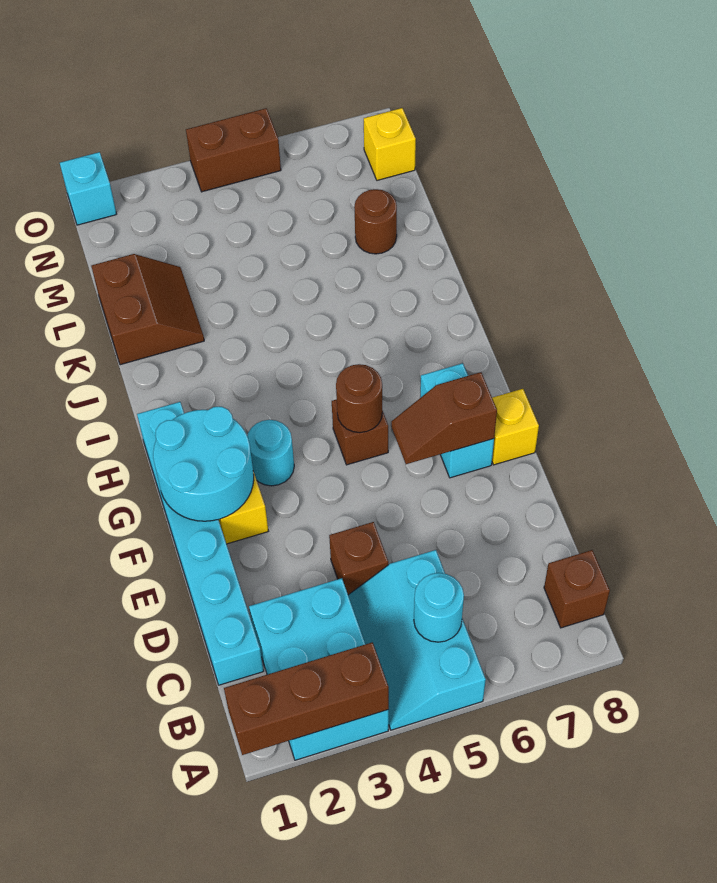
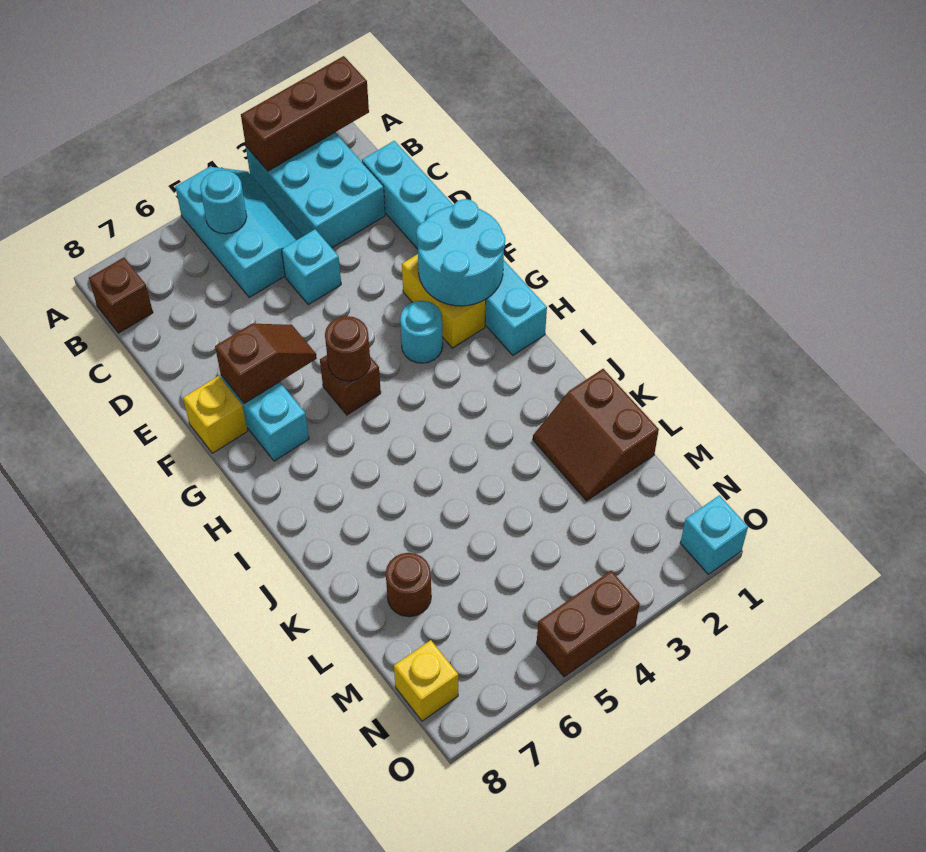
brown 1x1 brick [329,522,388,595] -> cyan 1x1 brick [282,229,341,304]

